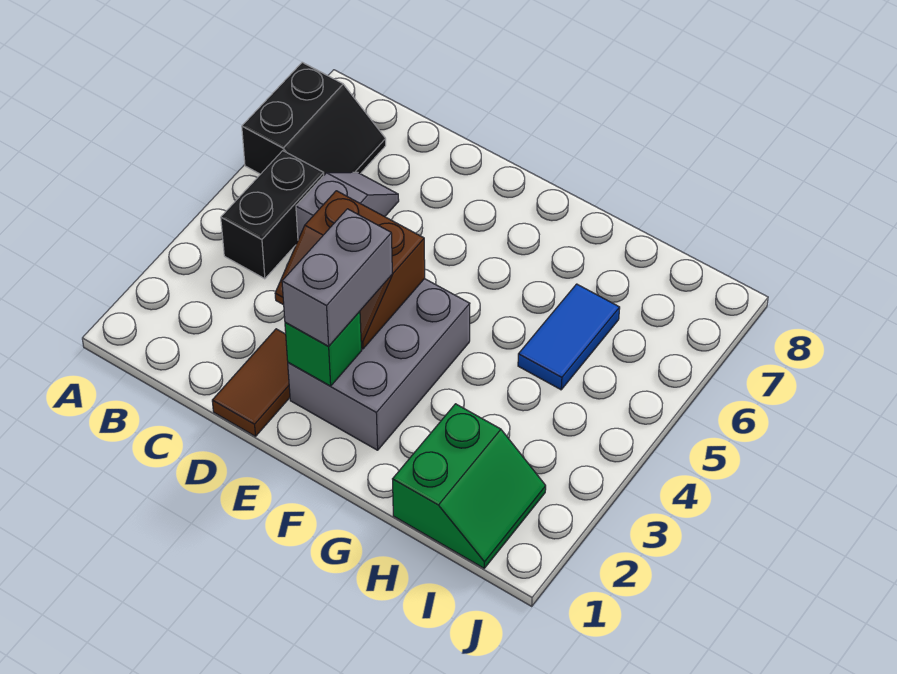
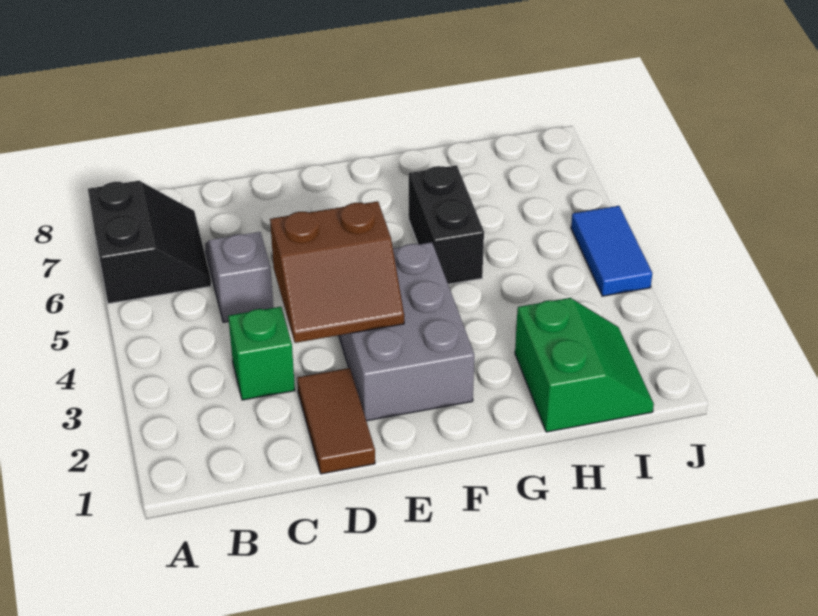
black 1x2 brick [221,151,324,279] -> black 1x2 brick moved to [409,165,484,284]
green 1x1 brick [285,311,362,386] -> green 1x1 brick moved to [228,307,295,400]
grey 1x2 brick [282,209,392,346] -> none
blue 1x2 tile [518,284,620,390] -> blue 1x2 tile moved to [571,206,652,296]

